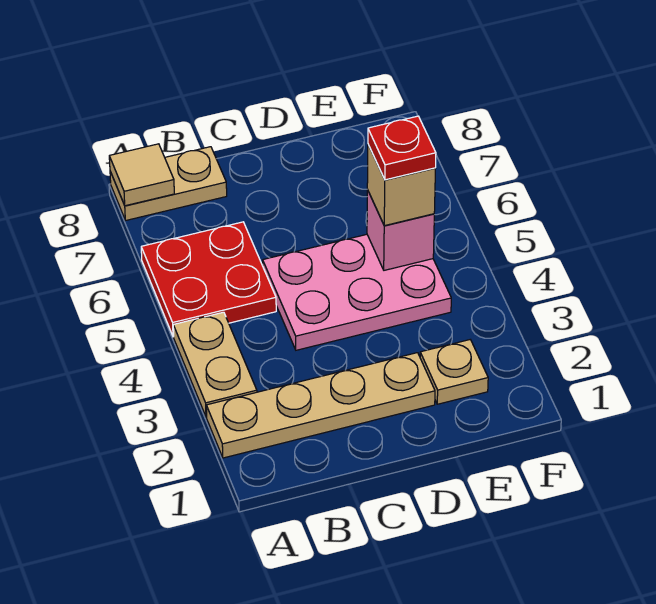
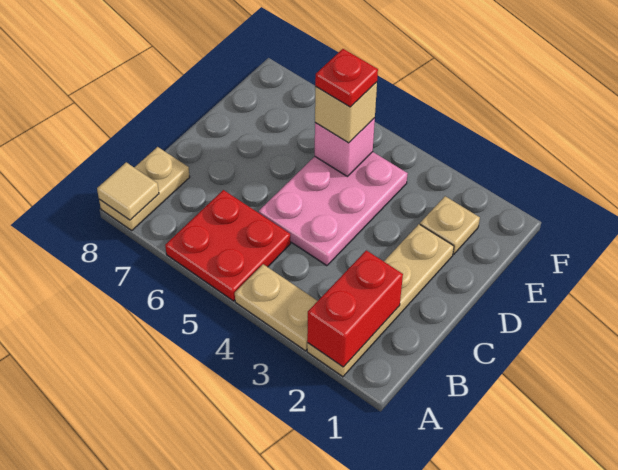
none -> red 1x2 brick [307,250,403,367]

